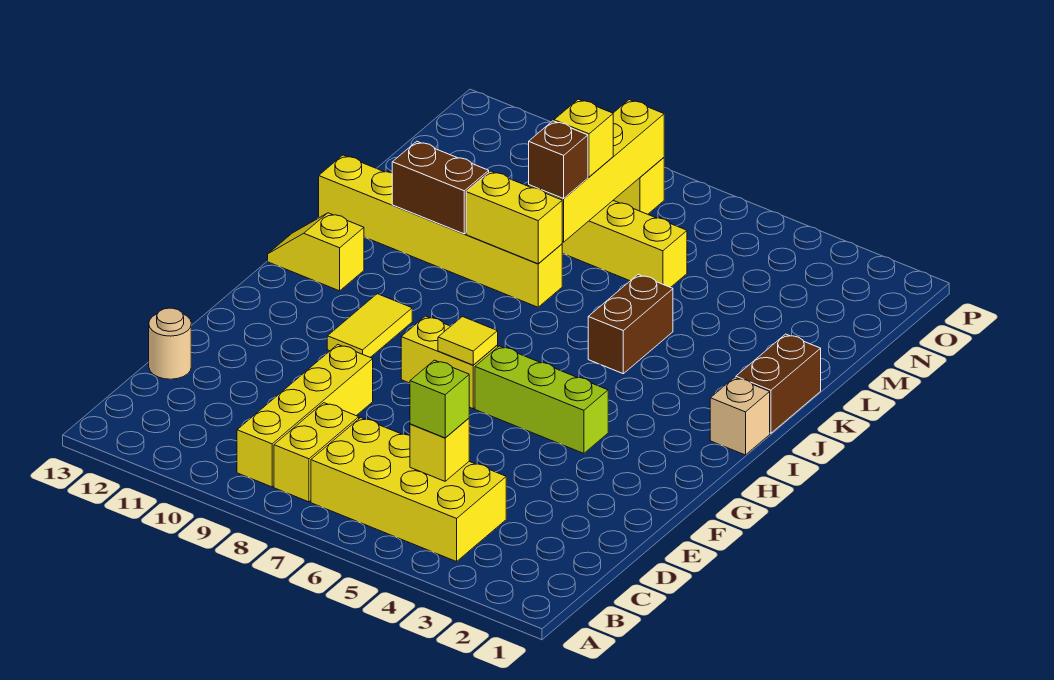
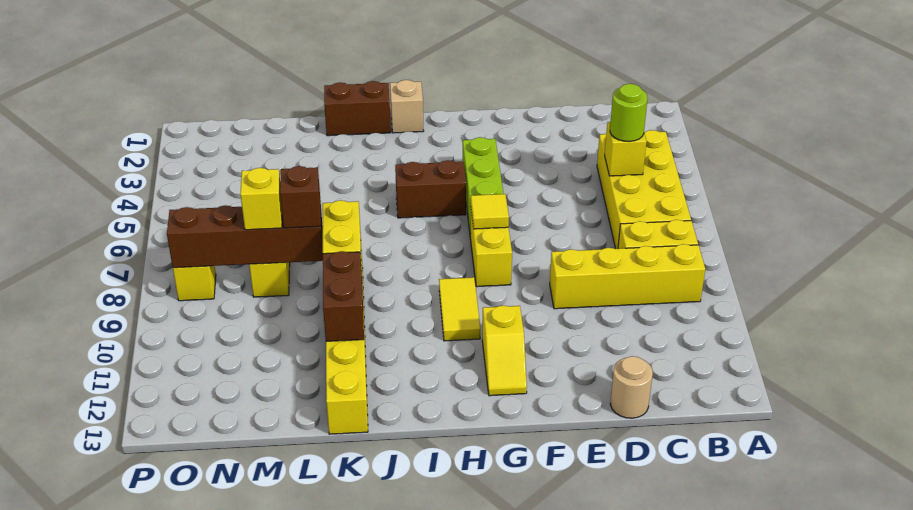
lime 1x1 brick [410,360,469,438] -> lime 1x1 round brick [610,84,648,142]
yellow 1x2 tile [327,294,412,357] -> yellow 1x2 tile turned to [439,277,480,341]
yellow 1x2 slope [268,213,364,291] -> yellow 1x2 slope moved to [482,305,527,396]
brown 1x2 brick [588,275,673,374] -> brown 1x2 brick moved to [395,160,466,218]
yellow 1x4 brick [529,100,664,242] -> brown 1x4 brick [167,205,323,268]

